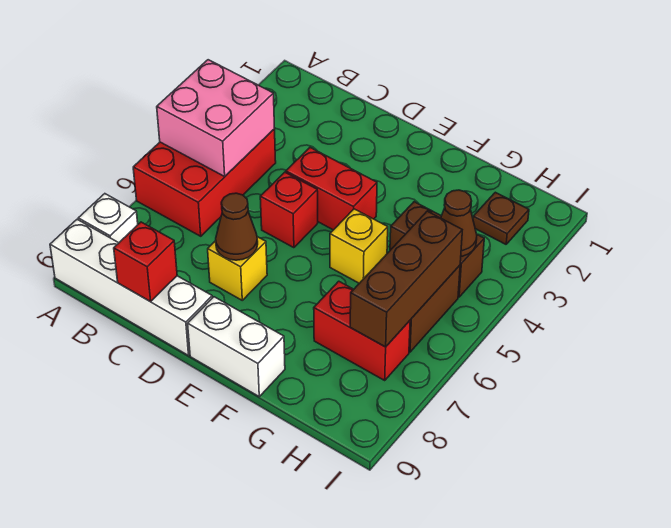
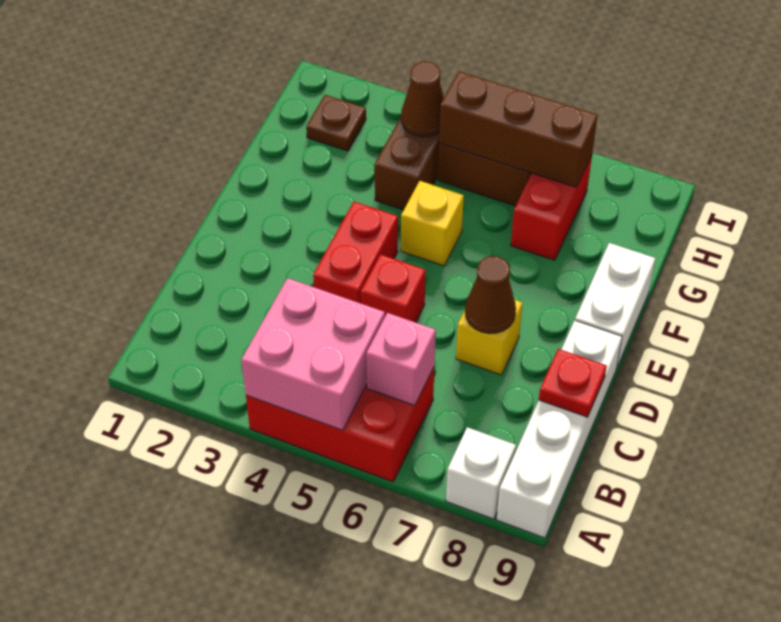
none -> pink 1x1 brick [366,313,436,405]
red 1x1 brick [114,222,177,302] -> red 1x1 plate [539,349,607,417]

